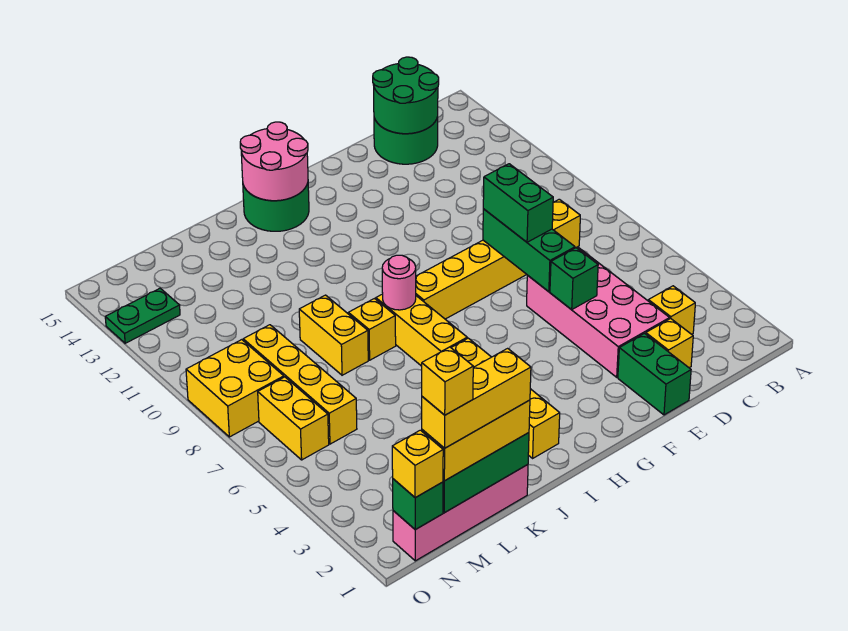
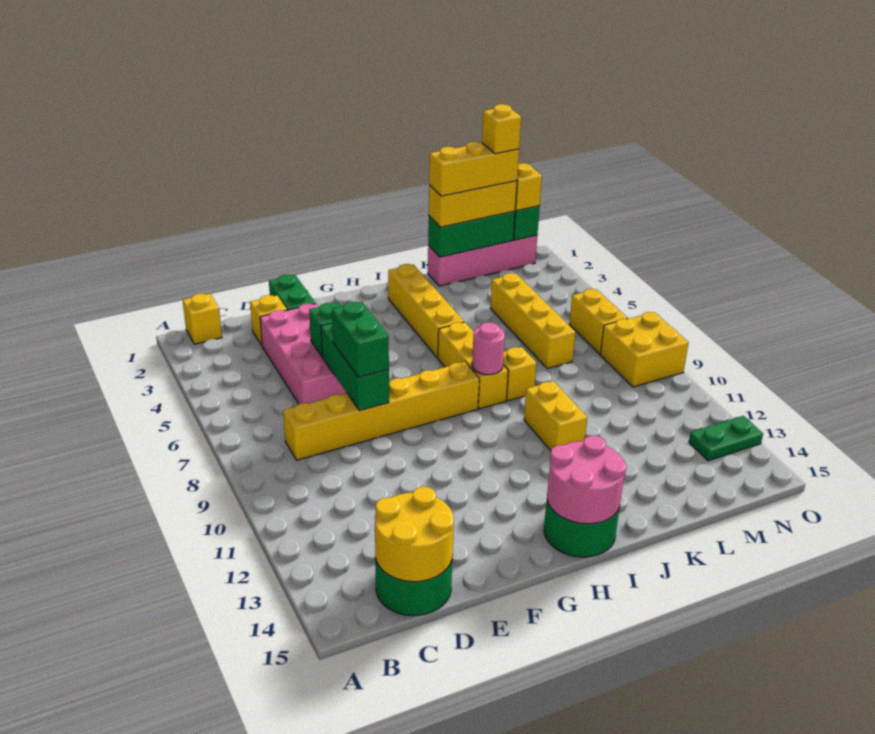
yellow 1x1 brick [648,286,695,334] -> yellow 1x1 brick moved to [183,294,222,344]
green 2x2 round brick [373,57,439,134] -> yellow 2x2 round brick [375,487,454,582]
yellow 1x2 brick [299,295,368,375] -> yellow 1x2 brick moved to [524,381,587,451]
yellow 1x4 brick [243,325,357,444] -> yellow 1x4 brick moved to [490,273,575,369]

